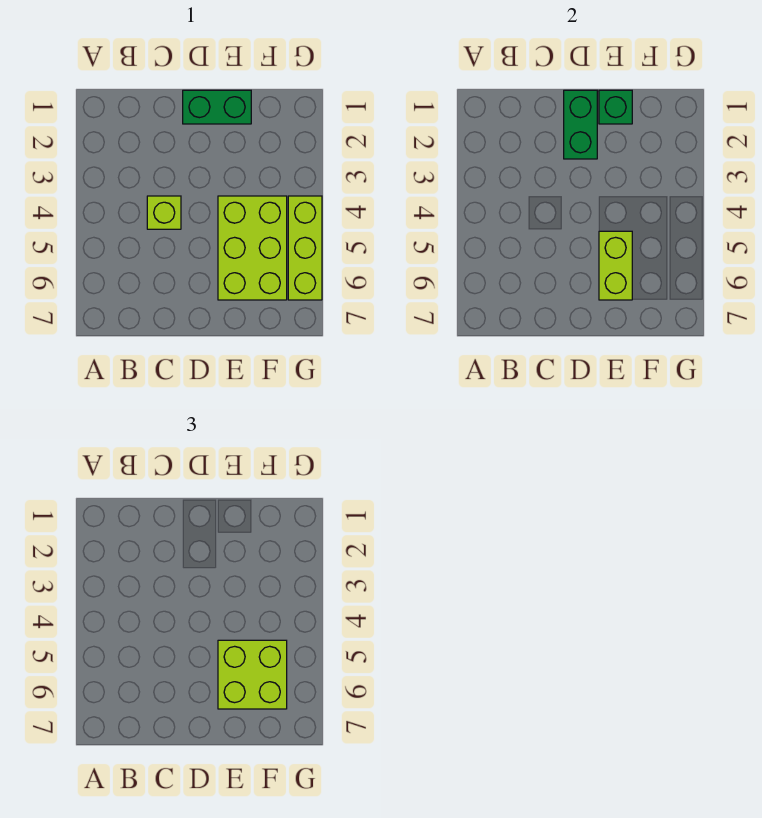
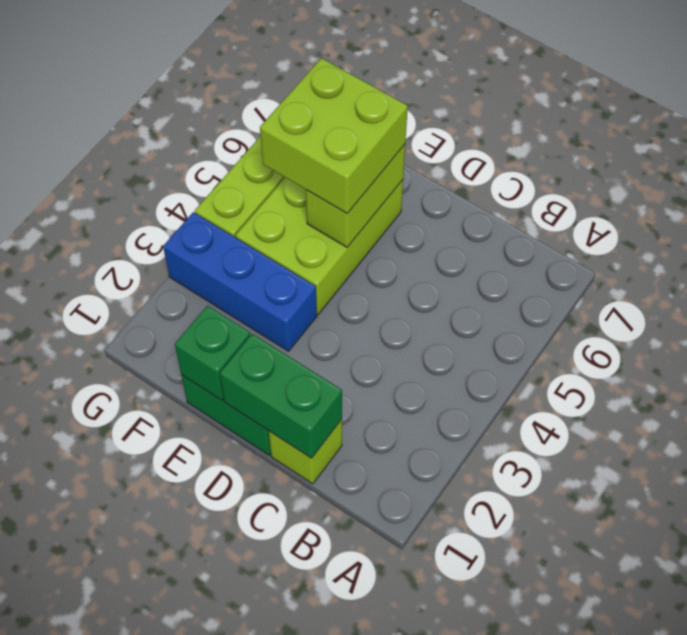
lime 1x1 brick [147,196,181,229] -> lime 1x1 brick moved to [269,419,342,484]
green 1x2 brick [564,90,597,159] -> green 1x2 brick turned to [220,334,342,458]
none -> blue 1x3 brick [163,212,317,351]

